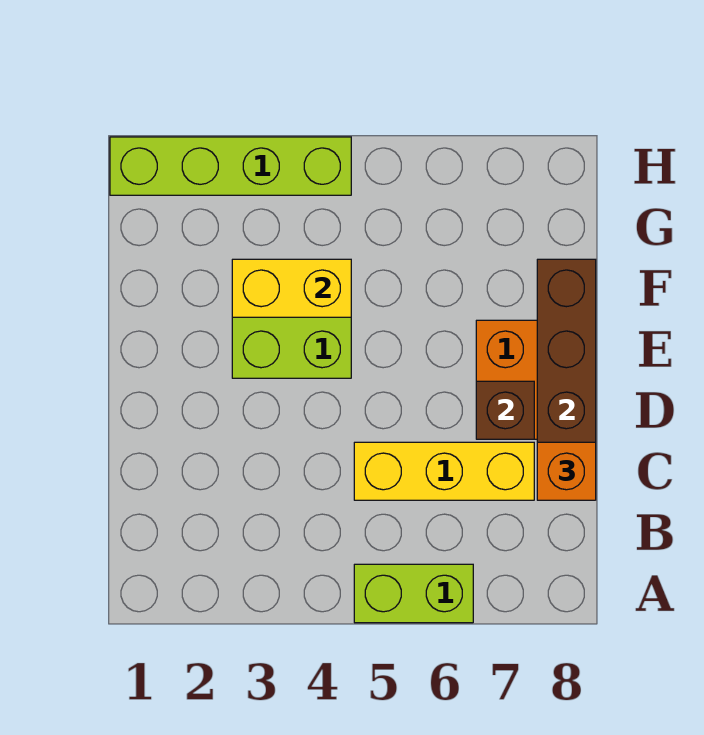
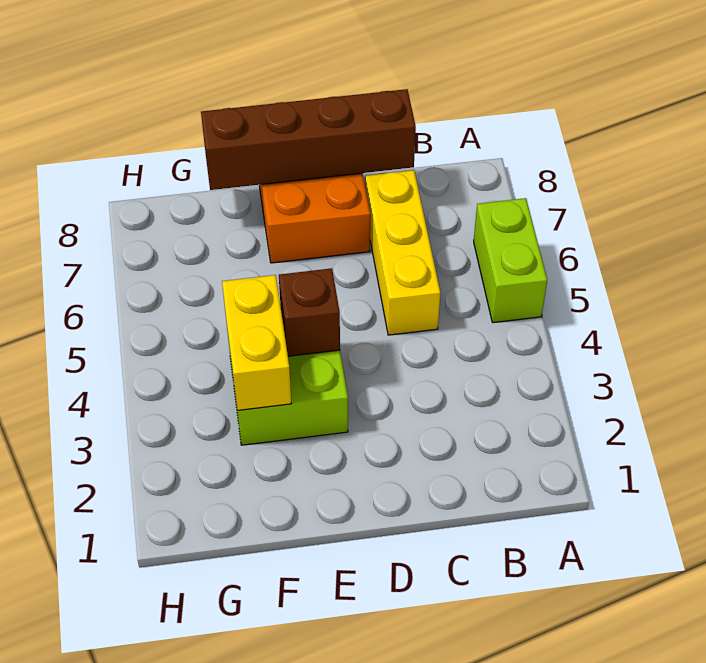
orange 1x1 brick [537,442,596,500] -> none
brown 1x1 brick [476,381,534,439] -> brown 1x1 brick moved to [279,268,340,356]
lime 1x4 brick [110,137,351,195] -> none

